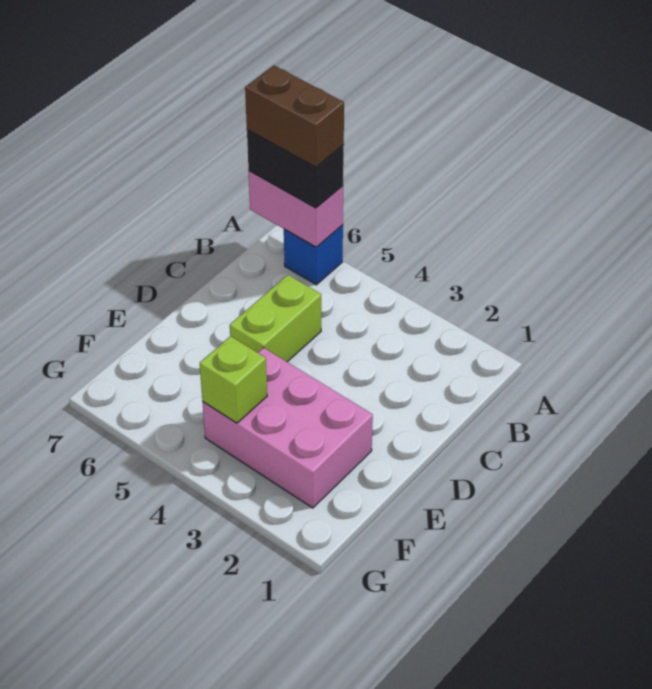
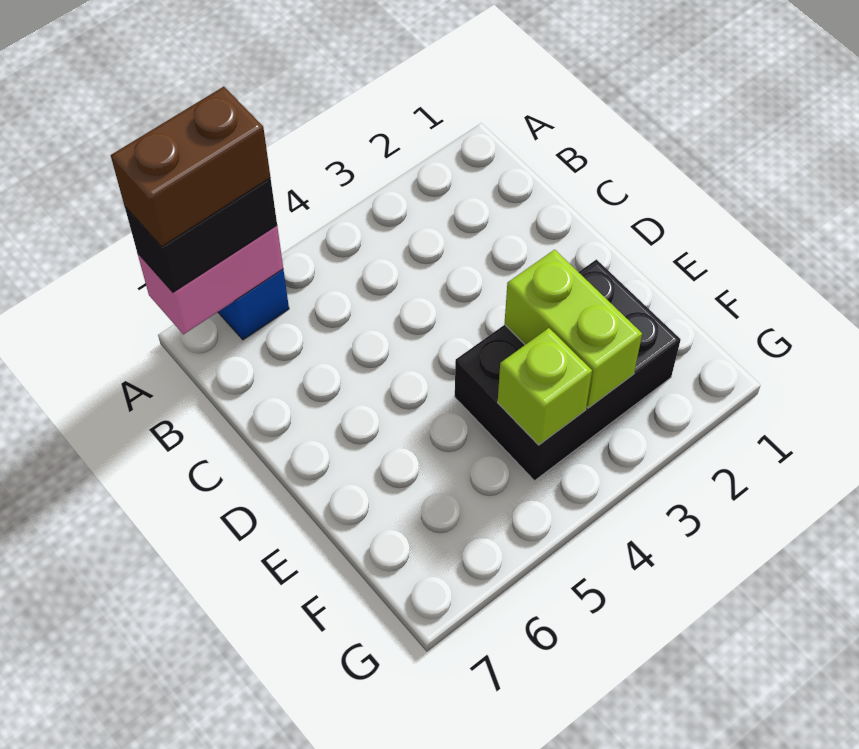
lime 1x2 brick [230,275,321,362] -> lime 1x2 brick moved to [505,250,642,408]
pink 2x3 brick [203,348,373,508] -> black 2x3 brick [455,260,681,481]

